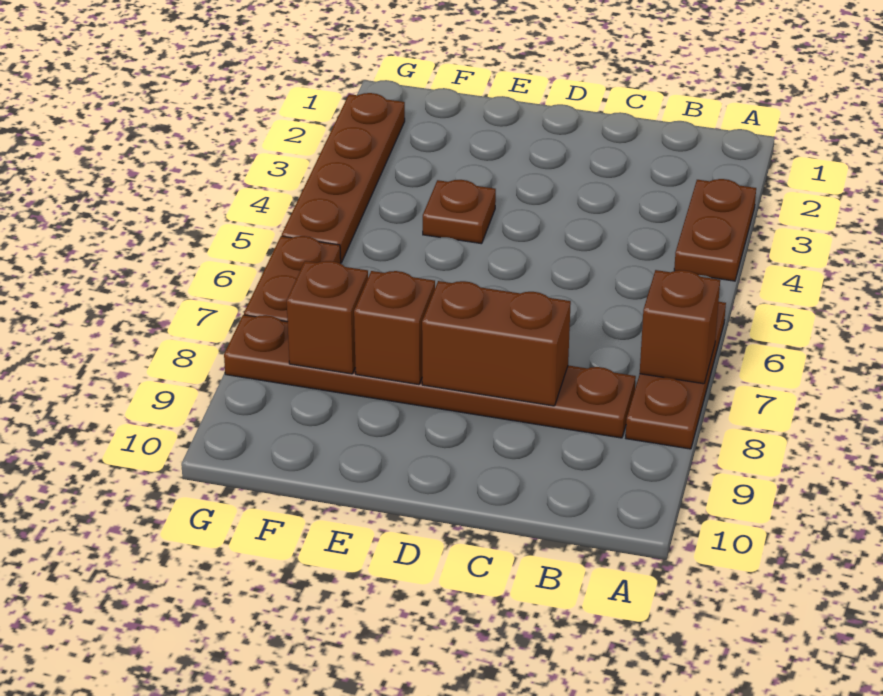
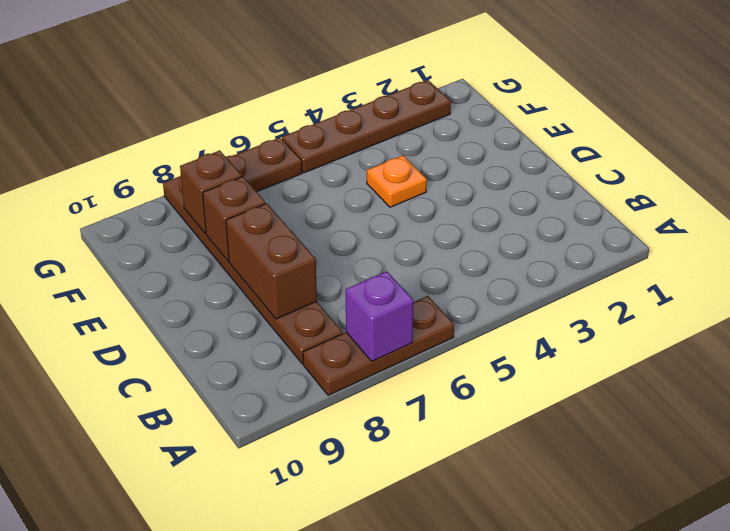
brown 1x2 plate [674,179,756,281] -> none
brown 1x1 brick [640,270,720,384] -> purple 1x1 brick [346,271,414,361]
brown 1x1 plate [423,180,496,244] -> orange 1x1 plate [367,156,427,207]

